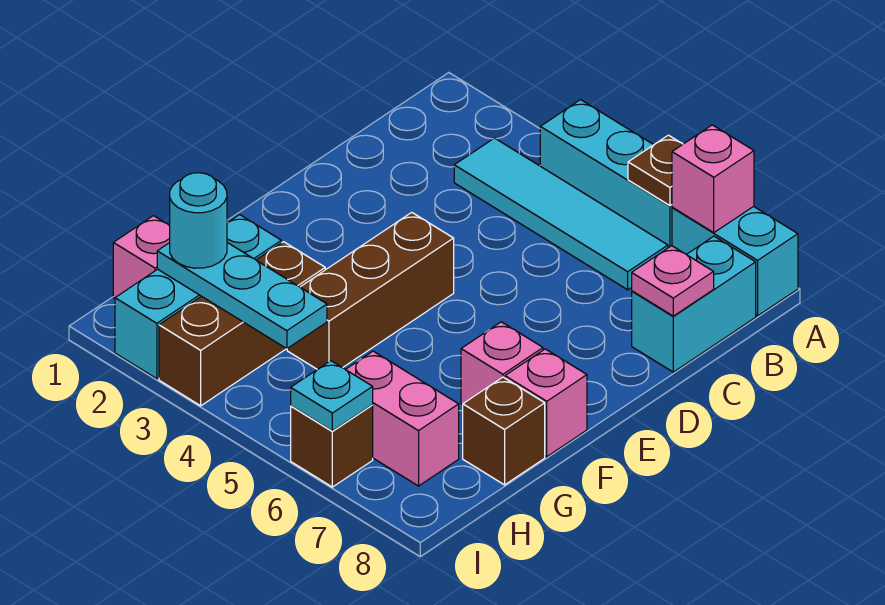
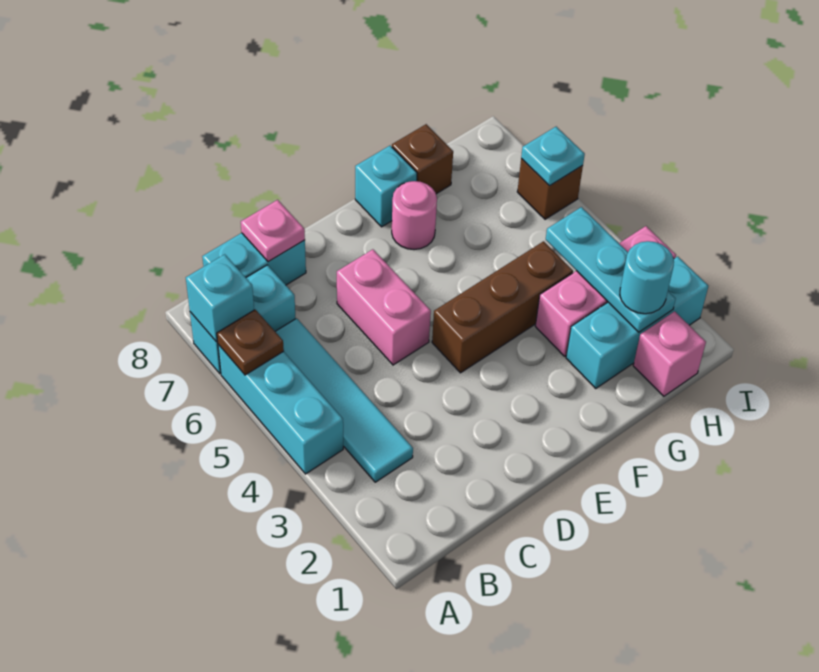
cyan 1x2 brick [672,206,798,316] -> cyan 1x2 brick turned to [190,265,296,374]
pink 1x1 brick [672,125,754,233] -> cyan 1x1 brick [186,254,254,342]
pink 1x1 brick [461,322,543,405] -> pink 1x1 round brick [392,181,437,250]
pink 1x1 brick [505,349,587,457] -> cyan 1x1 brick [355,146,417,227]
brown 1x3 brick [159,242,325,406] -> pink 1x3 brick [535,226,676,356]
pink 1x2 brick [346,351,459,486] -> pink 1x2 brick moved to [337,249,431,365]

